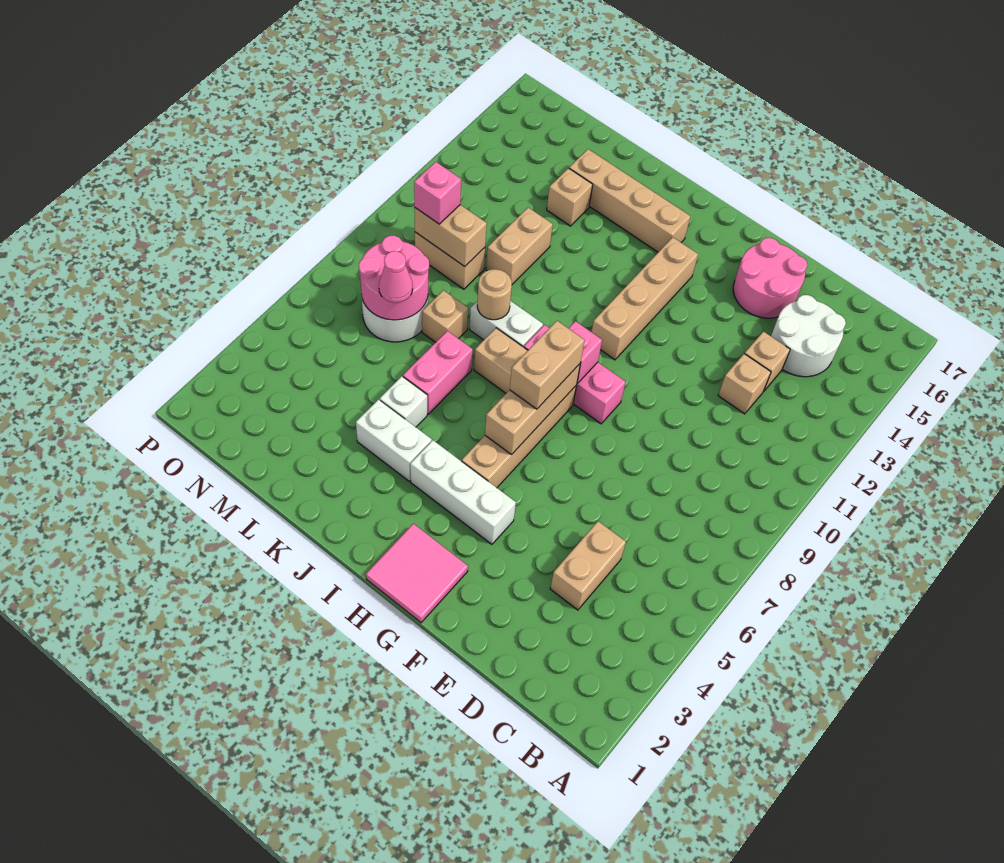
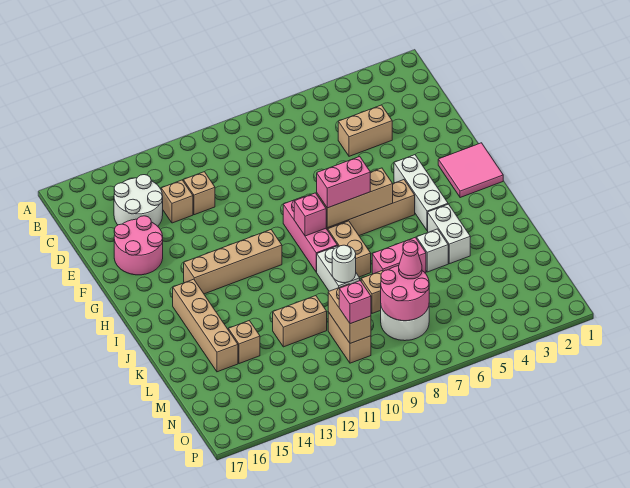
tan 1x2 brick [510,321,585,409] -> pink 1x2 brick [317,157,370,208]
tan 1x1 round brick [477,269,512,320] -> white 1x1 round brick [332,245,356,283]

